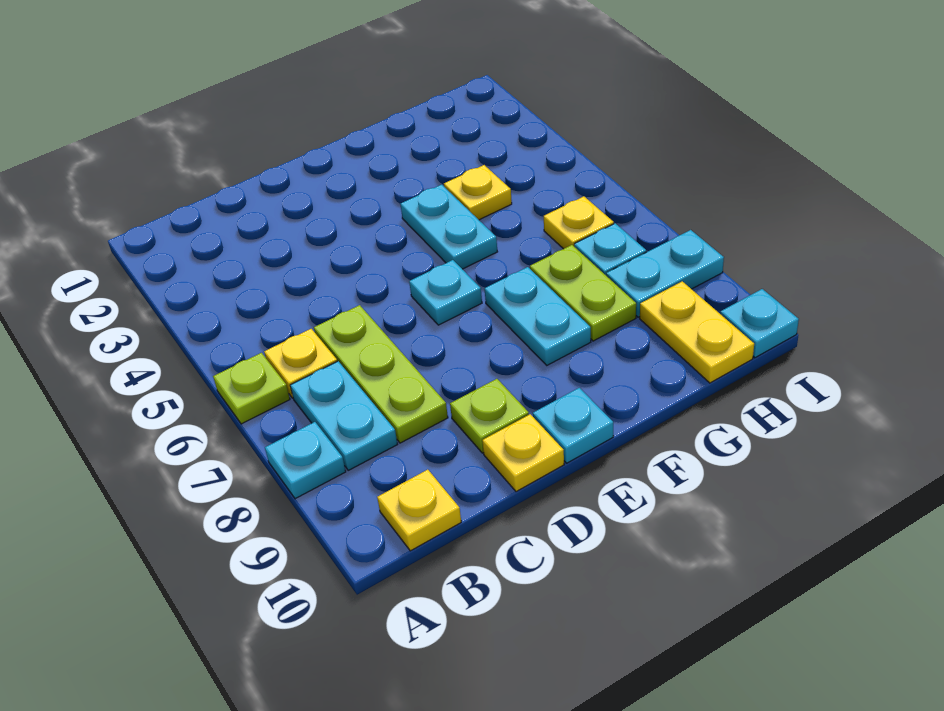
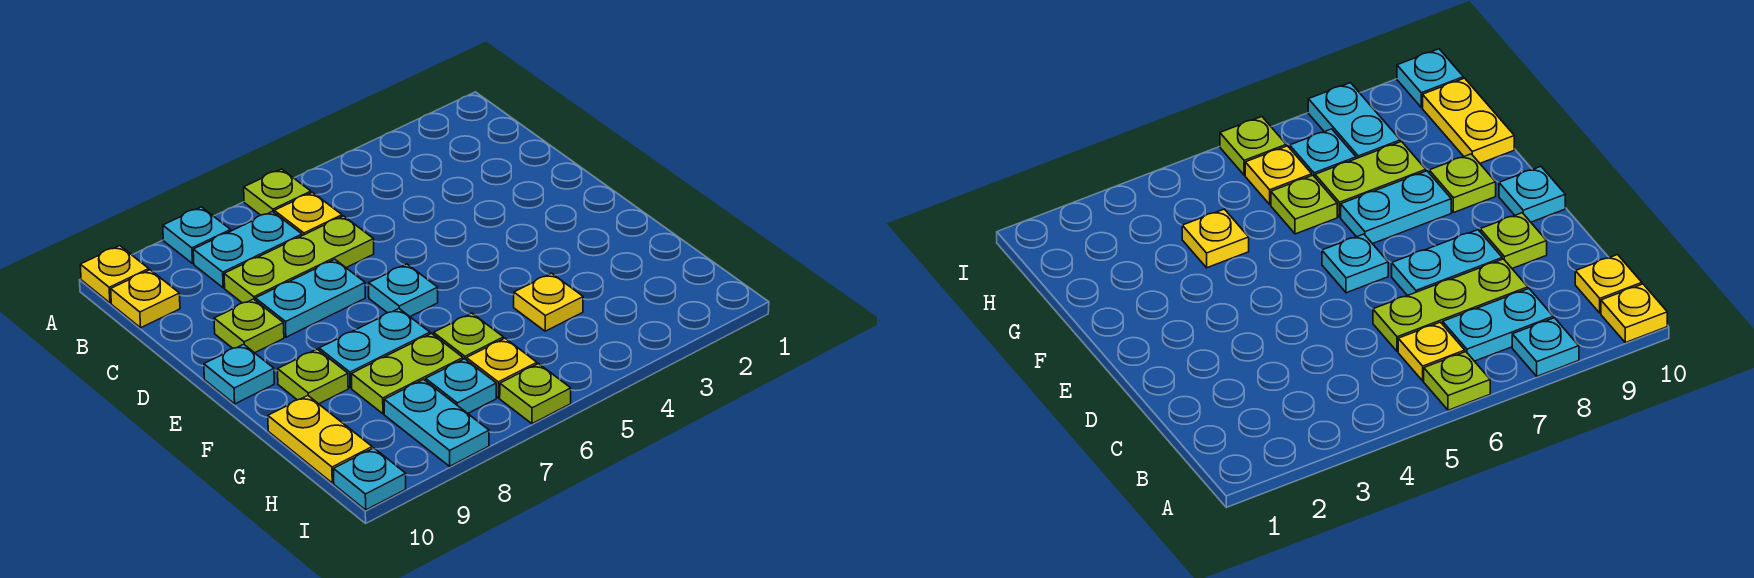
yellow 1x1 plate [482,414,564,492] -> yellow 1x1 plate moved to [80,246,149,303]
cyan 1x2 plate [400,185,497,269] -> cyan 1x2 plate moved to [255,259,365,337]
none -> lime 1x1 plate [278,349,348,404]
none -> lime 1x1 plate [434,313,503,360]
yellow 1x2 plate [640,281,754,383] -> yellow 1x2 plate turned to [268,396,372,483]
none -> lime 1x1 plate [500,364,571,424]

